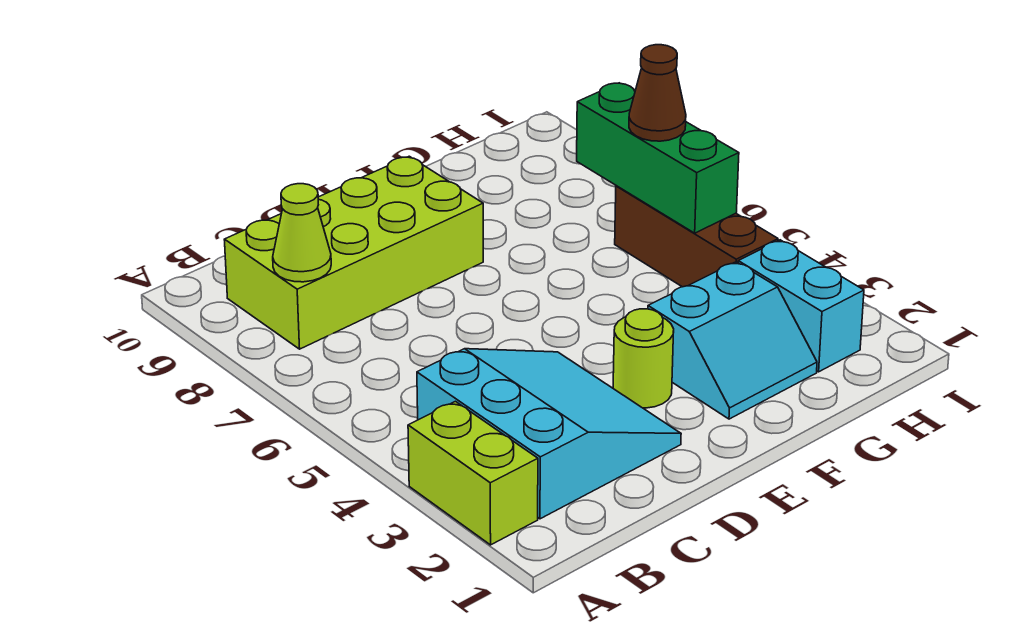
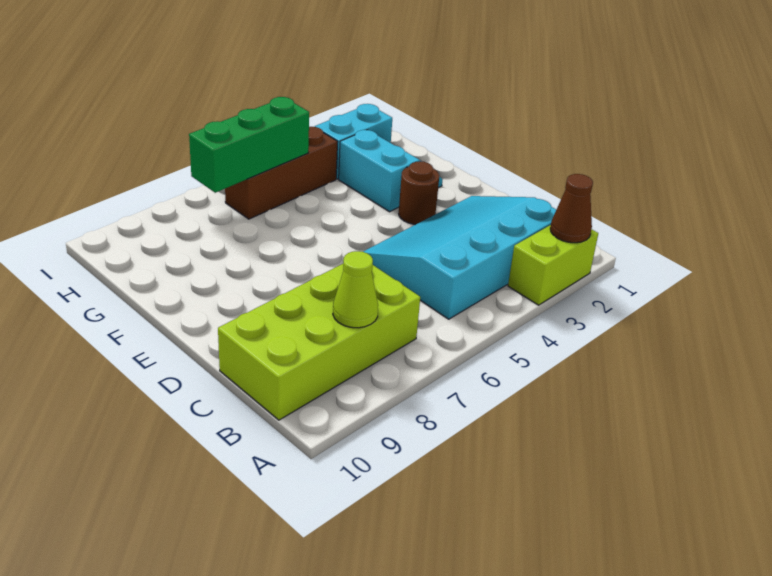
cyan 3x3 slope [417,349,681,519] -> cyan 3x4 slope [363,196,556,319]
lime 2x4 brick [224,156,483,349] -> lime 2x4 brick turned to [218,264,420,420]
lime 1x1 round brick [613,309,674,408] -> brown 1x1 round brick [399,161,439,225]
brown 1x1 cone [629,45,686,141] -> brown 1x1 cone moved to [550,174,593,243]

